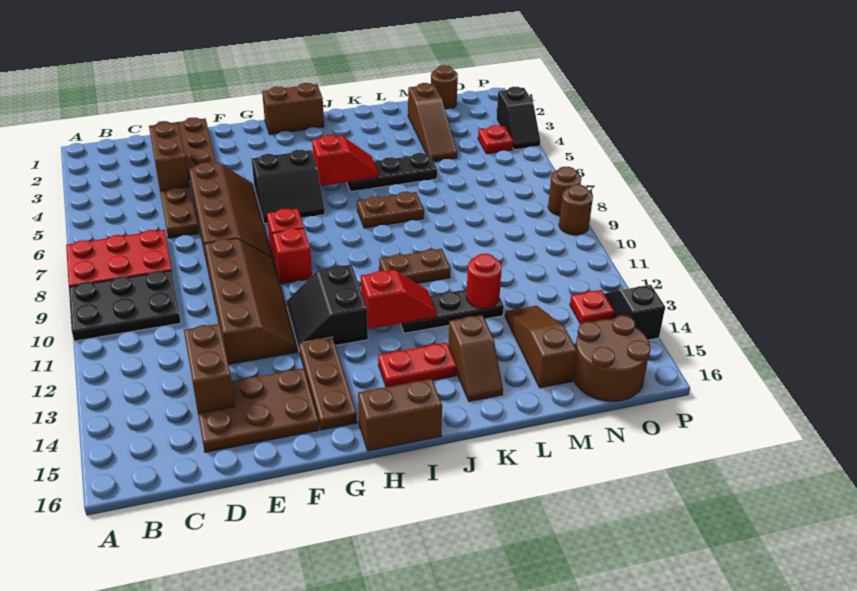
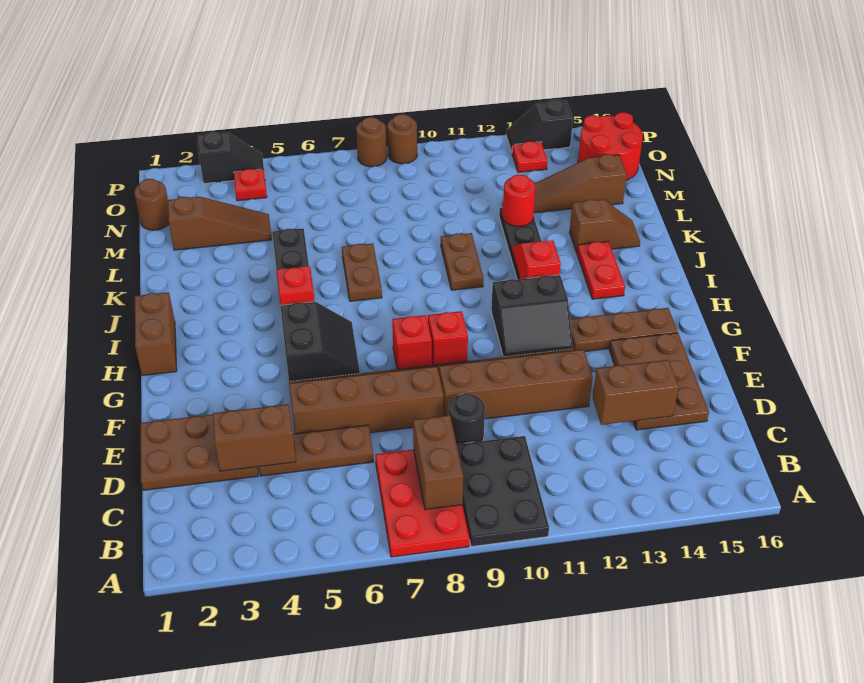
none -> black 1x1 round brick [448,394,485,444]
brown 1x2 brick [358,379,442,451] -> brown 1x2 brick moved to [413,415,463,510]
brown 2x2 round brick [573,315,650,401] -> red 2x2 round brick [578,112,643,180]

